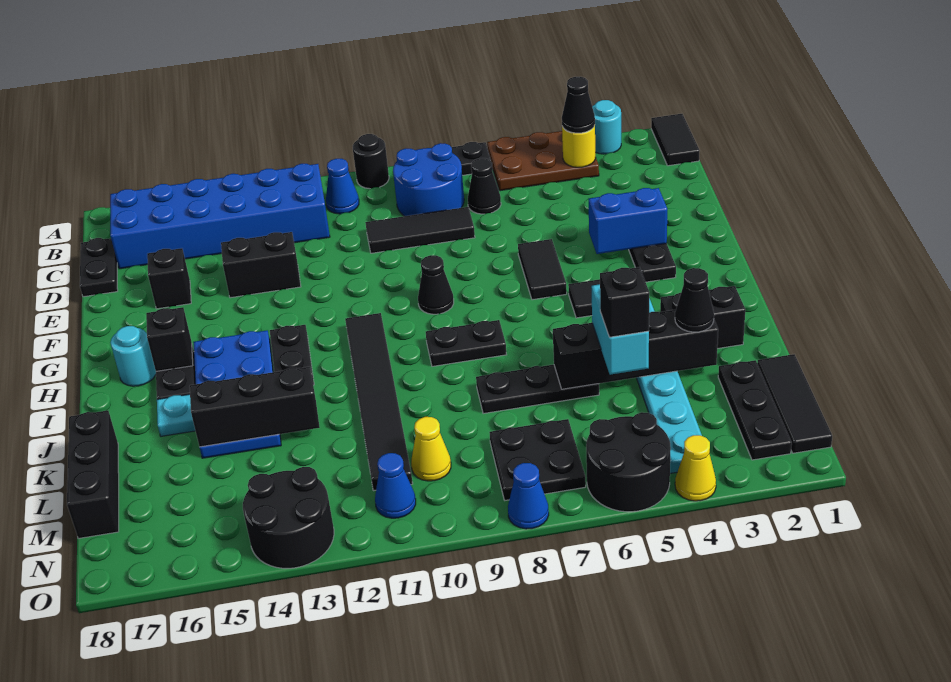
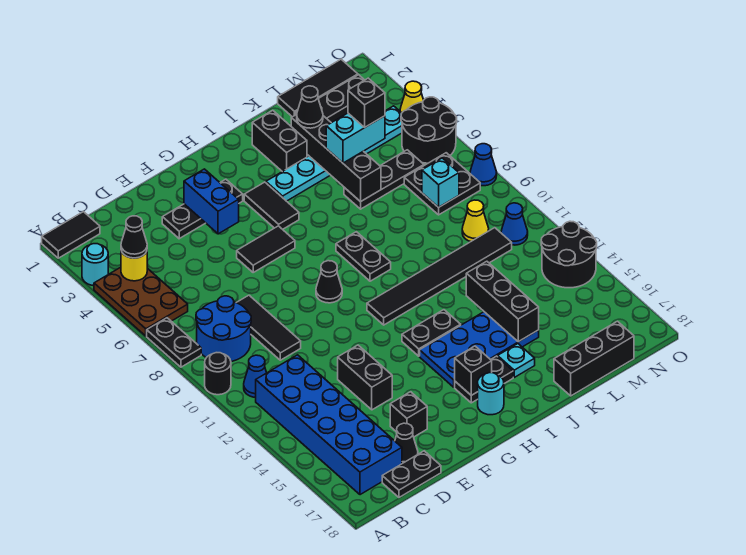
black 1x1 cone [468,158,501,214] -> black 1x1 cone moved to [395,423,418,464]
black 1x3 plate [476,364,599,414] -> black 1x3 plate turned to [344,150,424,209]
none -> cyan 1x1 brick [422,158,459,207]

